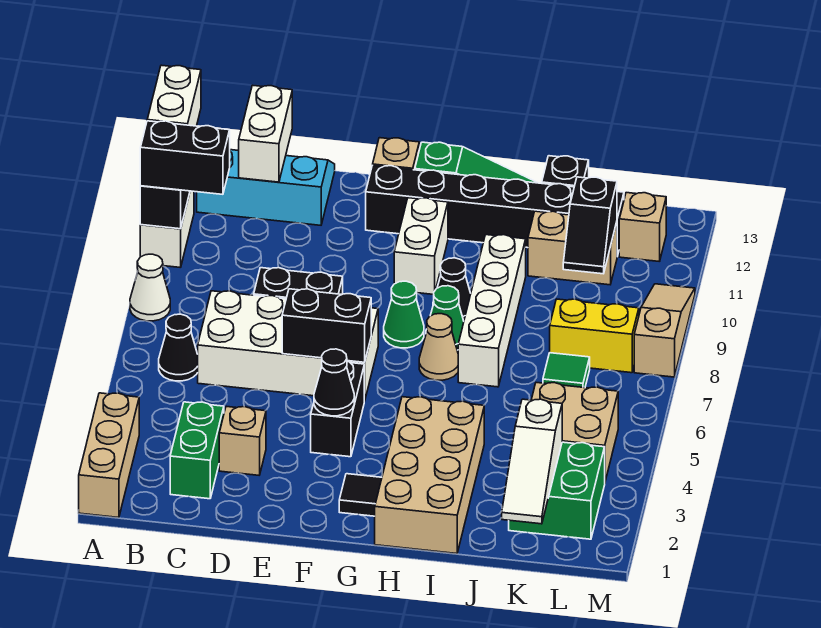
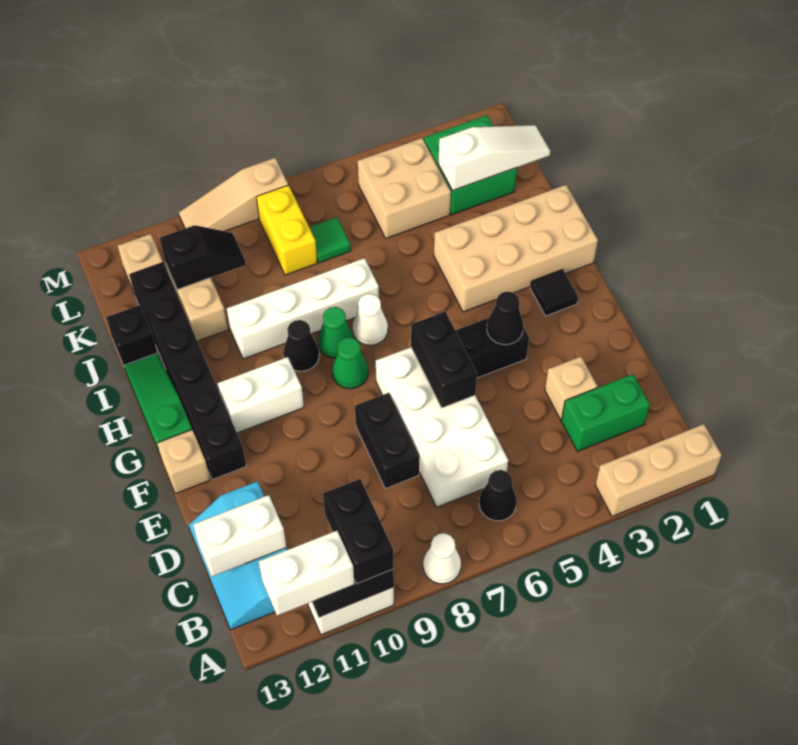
tan 1x1 cone [419,314,458,380] -> white 1x1 cone [353,294,388,345]

